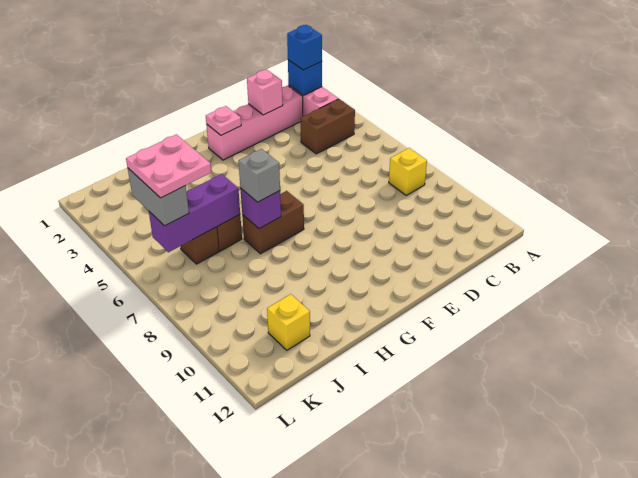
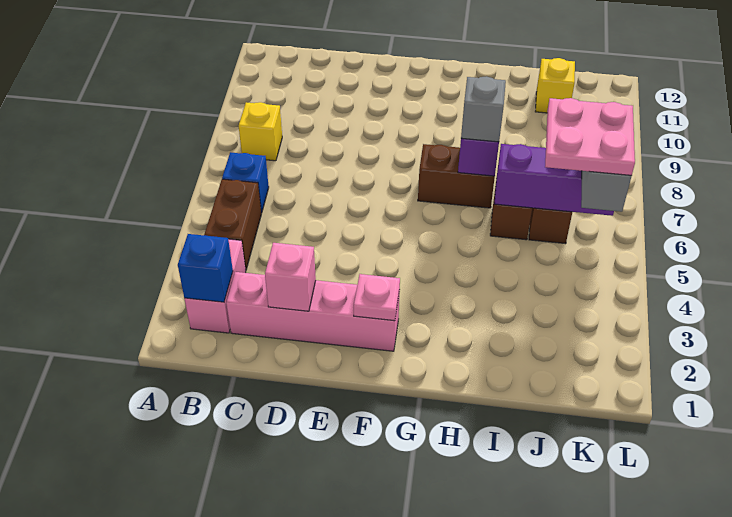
blue 1x1 brick [287,25,322,70] -> blue 1x1 brick moved to [222,152,269,213]
brown 1x2 brick [300,99,355,154] -> brown 1x2 brick turned to [204,179,261,269]

